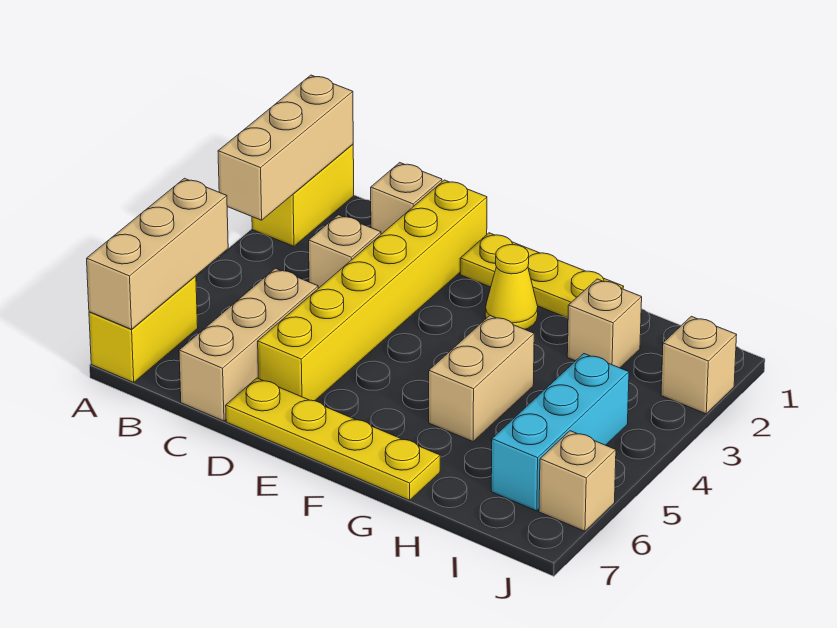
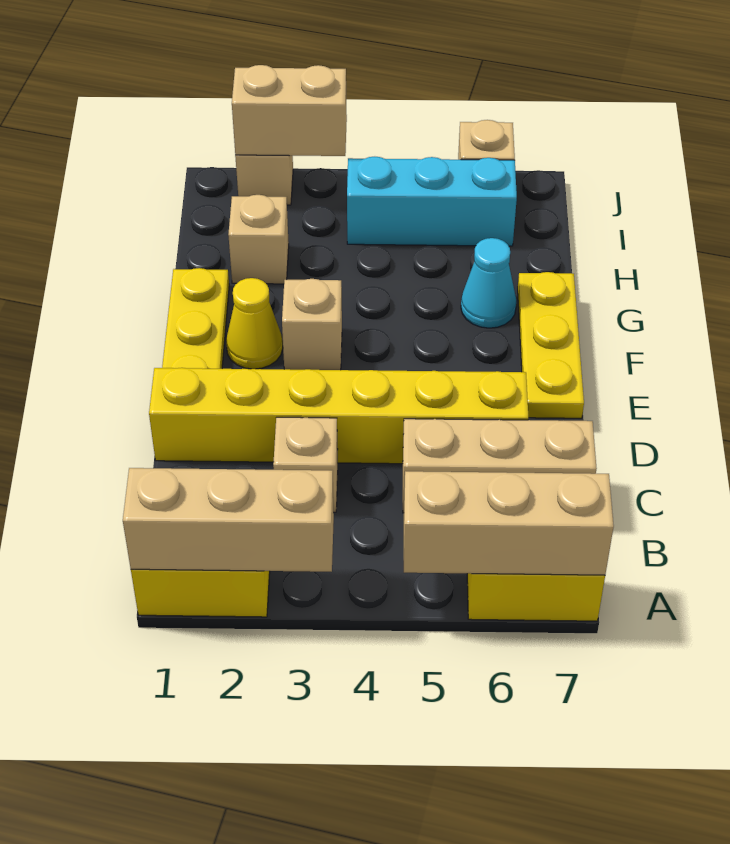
tan 1x1 brick [371,163,442,234] -> tan 1x1 brick moved to [282,279,342,370]
yellow 1x4 plate [226,378,440,500] -> yellow 1x3 plate [518,272,584,418]
tan 1x2 brick [429,316,534,442] -> tan 1x2 brick moved to [232,65,347,156]
none -> cyan 1x1 cone [461,238,516,328]

